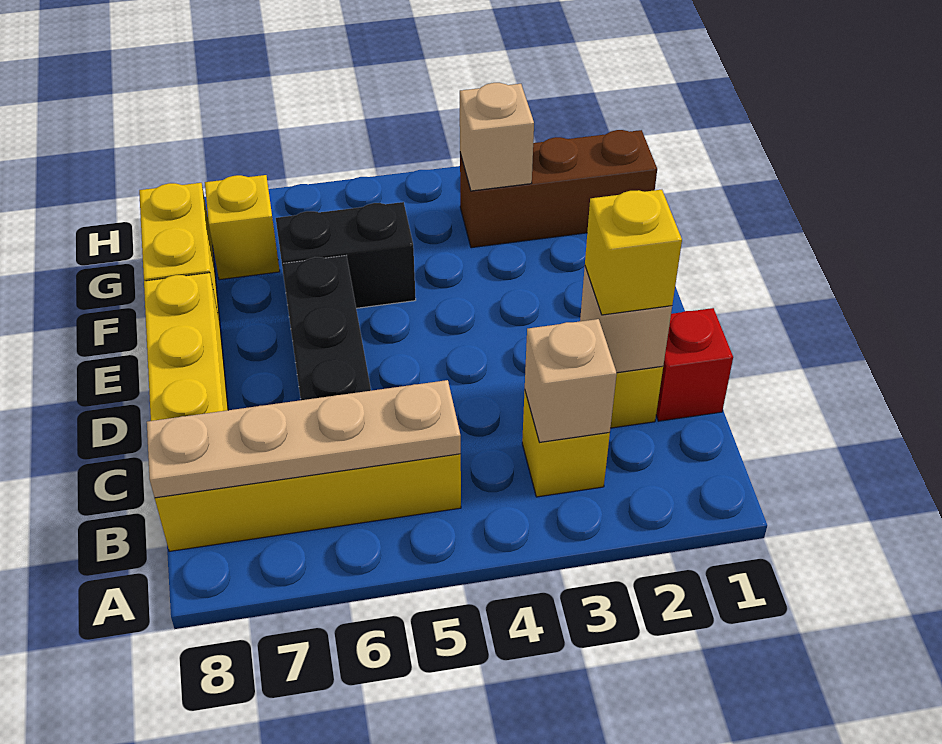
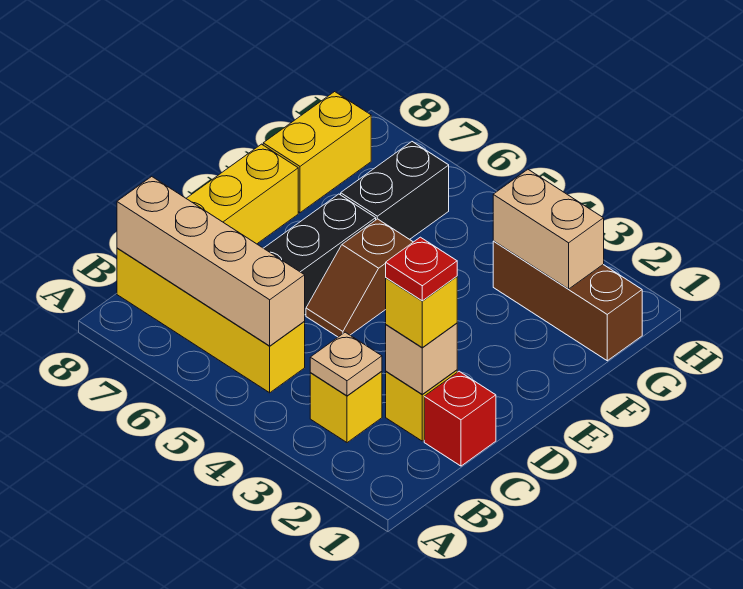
tan 1x1 brick [525,319,617,443] -> tan 1x1 plate [310,332,382,396]
tan 1x4 plate [147,380,461,498] -> tan 1x4 brick [117,177,305,346]
none -> red 1x1 plate [386,237,457,301]
none -> brown 1x2 slope [306,219,413,337]
black 1x2 brick [276,202,416,308] -> black 1x2 brick turned to [341,142,449,239]
tan 1x1 brick [460,83,534,191] -> tan 1x2 brick [493,170,604,289]
yellow 1x1 brick [205,175,280,280] -> none

